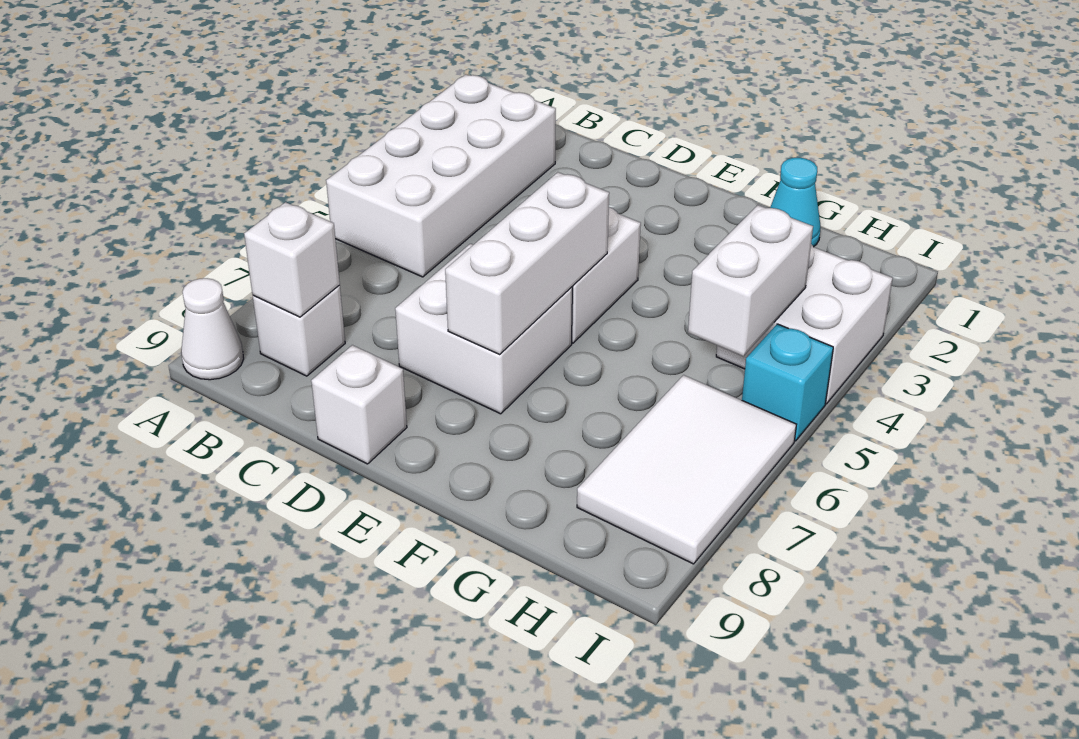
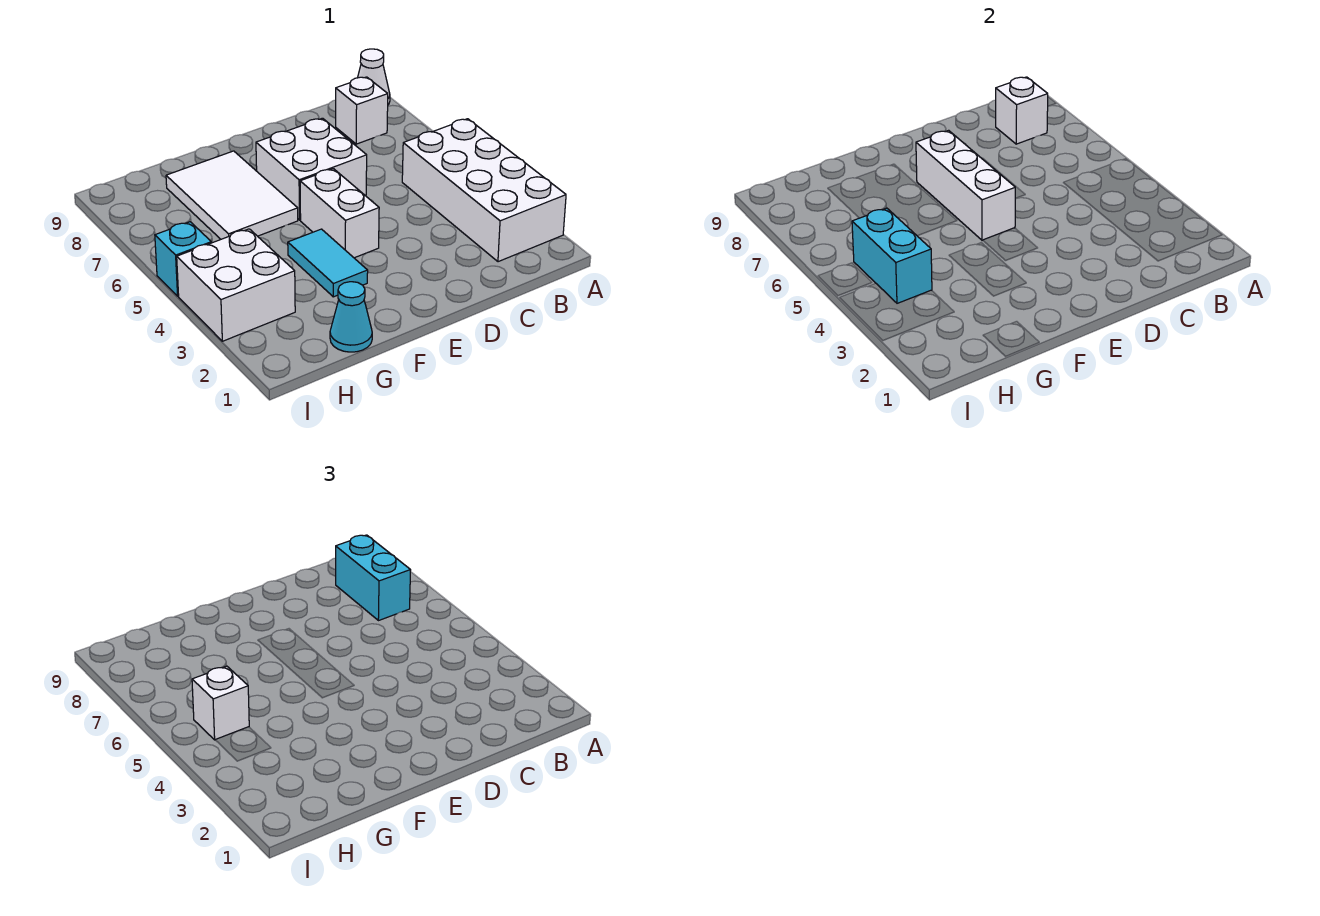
none -> cyan 1x2 brick [336,535,411,621]
white 1x1 brick [311,345,407,464] -> white 1x1 brick moved to [192,666,249,740]
none -> cyan 1x2 tile [288,229,368,297]
white 1x2 brick [688,205,813,356] -> cyan 1x2 brick [852,208,932,303]
white 2x3 tile [577,375,796,564] -> white 2x3 tile moved to [166,151,298,239]

